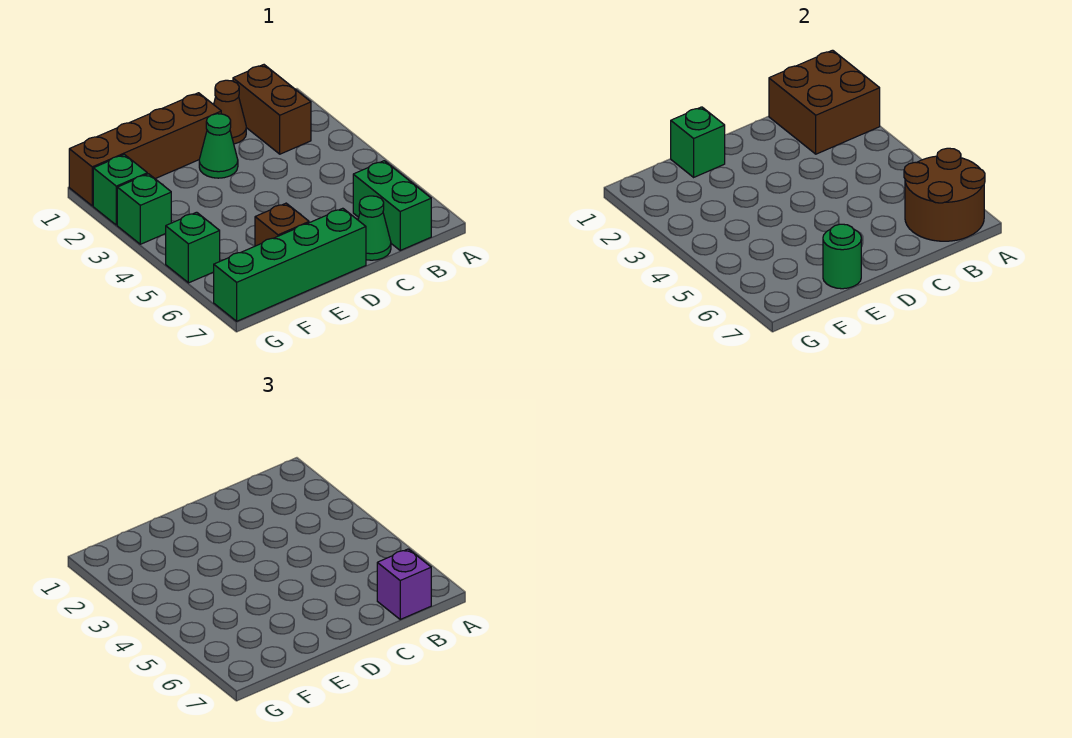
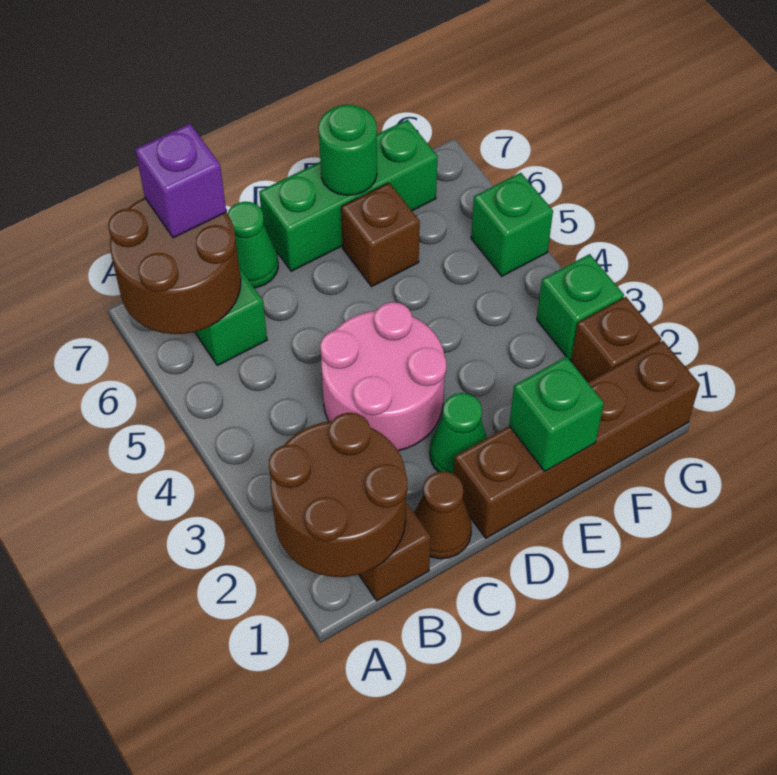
brown 2x2 brick [769,50,880,154] -> brown 2x2 round brick [269,413,407,577]
none -> pink 2x2 round brick [320,302,446,451]
green 1x4 brick [214,208,366,321] -> green 1x3 brick [259,120,438,271]
green 1x1 brick [93,155,147,225] -> brown 1x1 brick [571,297,661,382]

